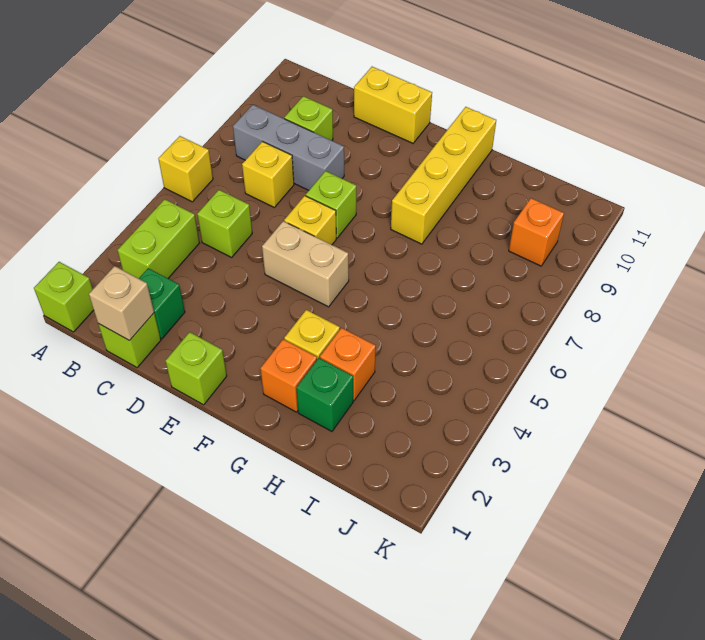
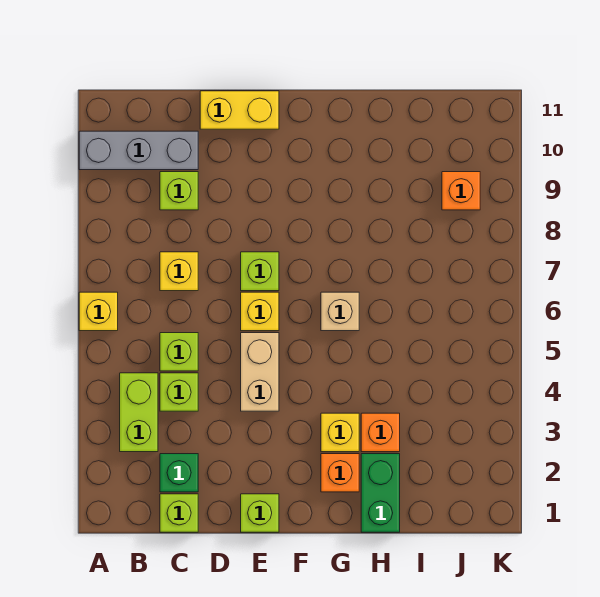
lime 1x1 brick [34,262,94,332] -> lime 1x1 brick moved to [160,373,198,411]
grey 1x3 brick [233,105,344,190] -> grey 1x3 brick moved to [79,131,198,170]
tan 1x1 brick [89,266,154,341] -> tan 1x1 brick moved to [321,292,359,331]
tan 1x2 brick [262,221,349,307] -> tan 1x2 brick turned to [241,333,279,411]
yellow 1x4 brick [391,107,496,244] -> none
green 1x1 brick [296,358,353,431] -> green 1x2 brick [361,454,400,532]

